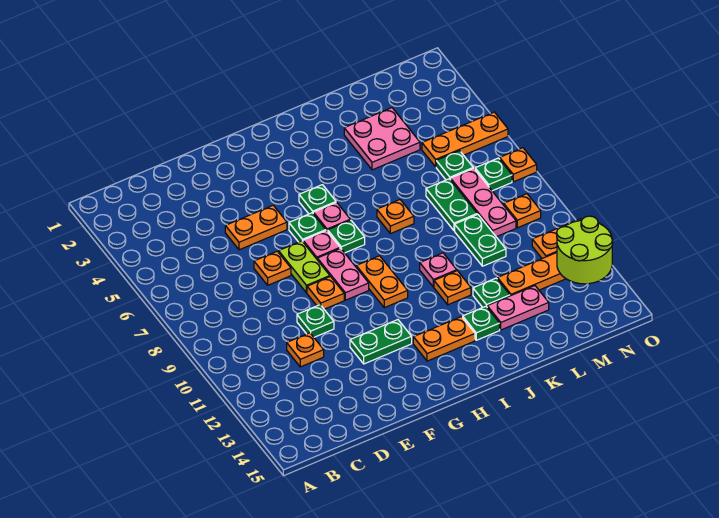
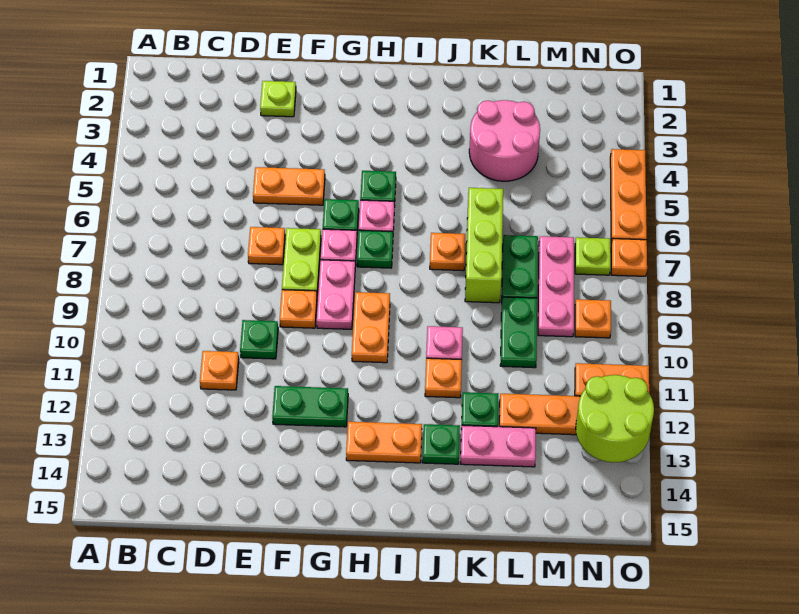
none -> lime 1x1 plate [260,81,296,117]
pink 2x2 plate [344,108,420,170] -> pink 2x2 round brick [469,100,540,181]
none -> lime 1x3 brick [465,188,503,303]
orange 1x3 plate [422,112,508,167] -> orange 1x3 plate turned to [610,149,647,243]
green 1x1 plate [436,151,473,180] -> none
green 1x1 plate [475,158,512,191] -> lime 1x1 plate [575,237,611,275]

